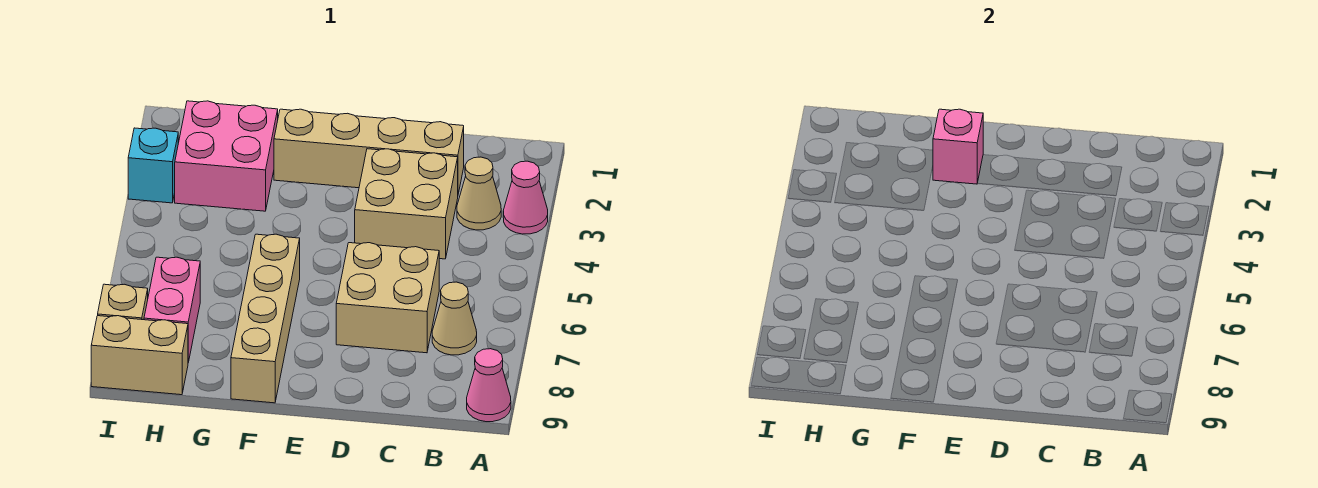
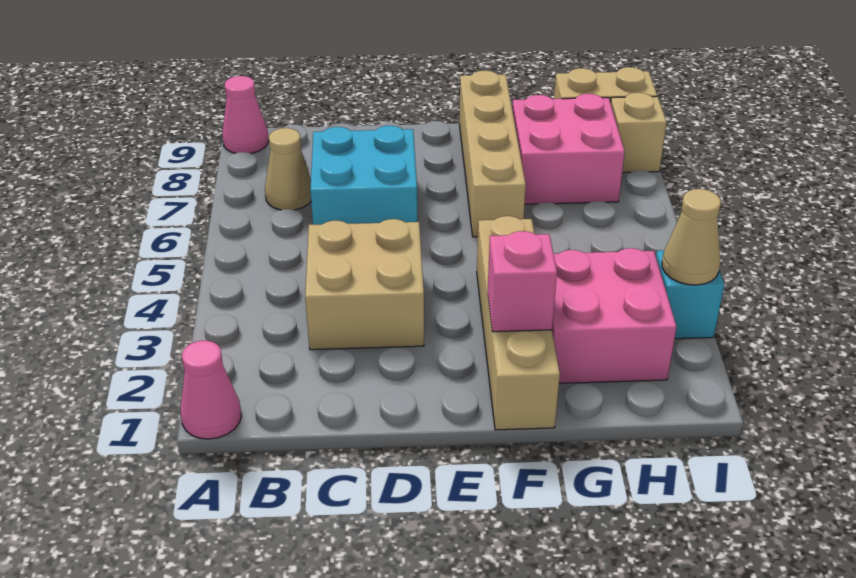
pink 1x1 cone [503,161,548,234] -> pink 1x1 cone moved to [180,341,241,439]
tan 1x1 cone [457,157,501,230] -> tan 1x1 cone moved to [662,189,721,285]
tan 1x4 brick [274,109,464,194] -> tan 1x4 brick turned to [477,216,560,430]
tan 2x2 brick [336,243,439,353] -> cyan 2x2 brick [310,126,417,225]
pink 1x2 brick [144,257,200,362] -> pink 2x2 brick [512,94,625,204]

